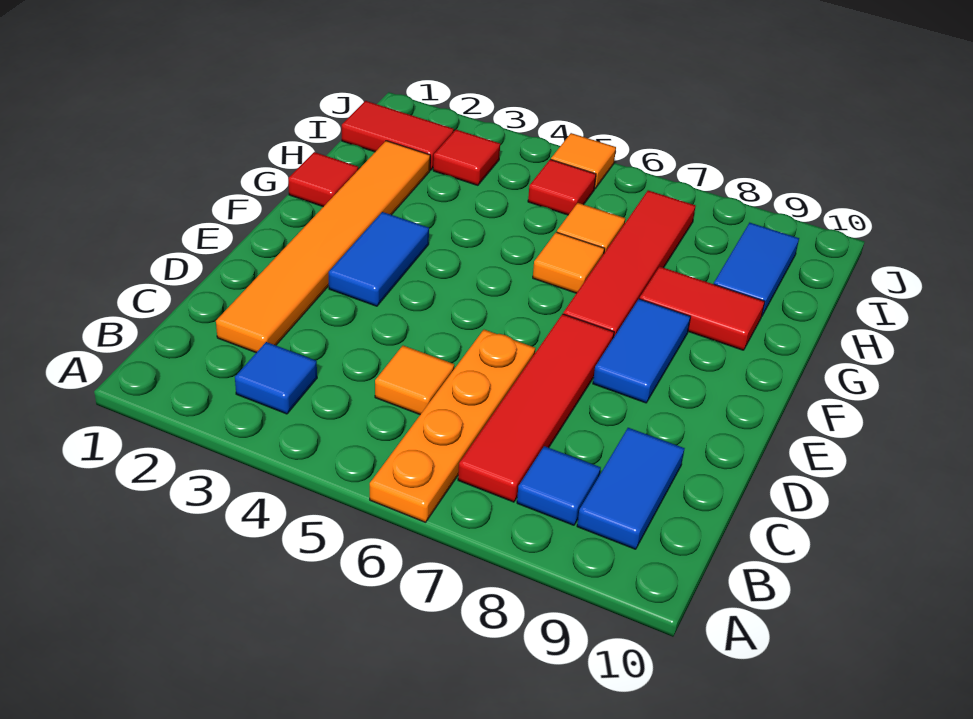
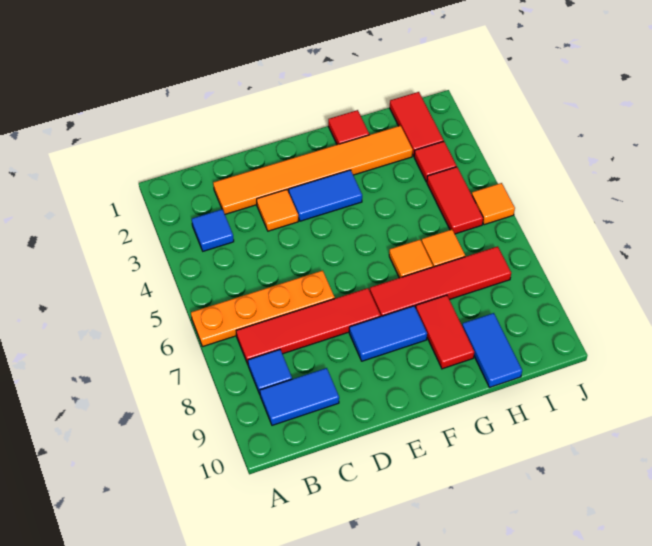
orange 1x1 tile [375,346,454,414] -> orange 1x1 tile moved to [257,190,298,231]
blue 1x2 tile [714,223,799,315] -> blue 1x2 tile turned to [462,313,522,388]
red 1x1 tile [528,159,596,215] -> red 1x2 tile [427,167,483,234]

